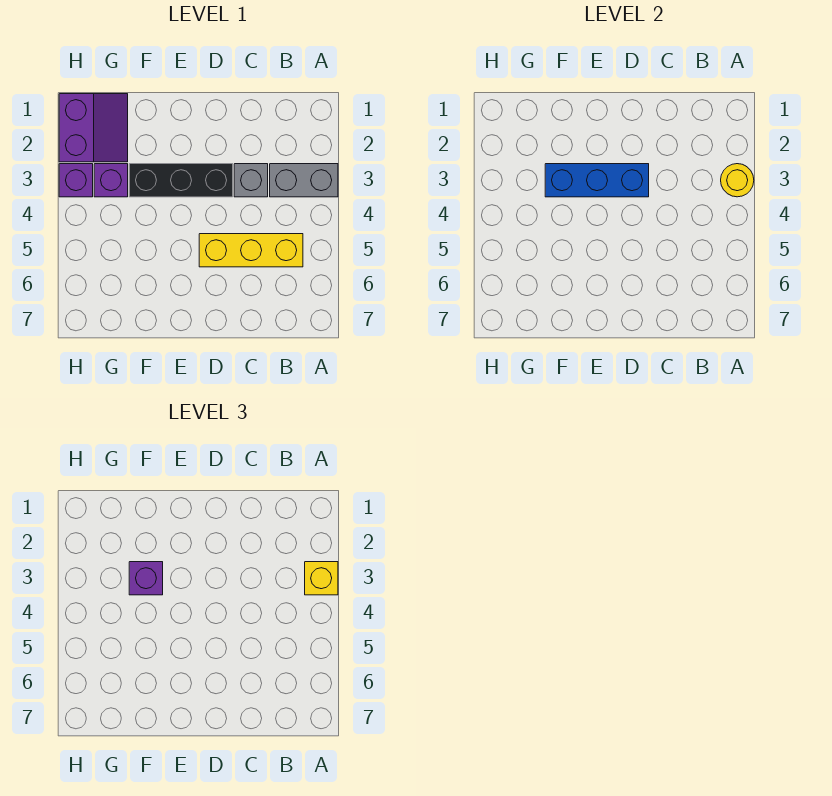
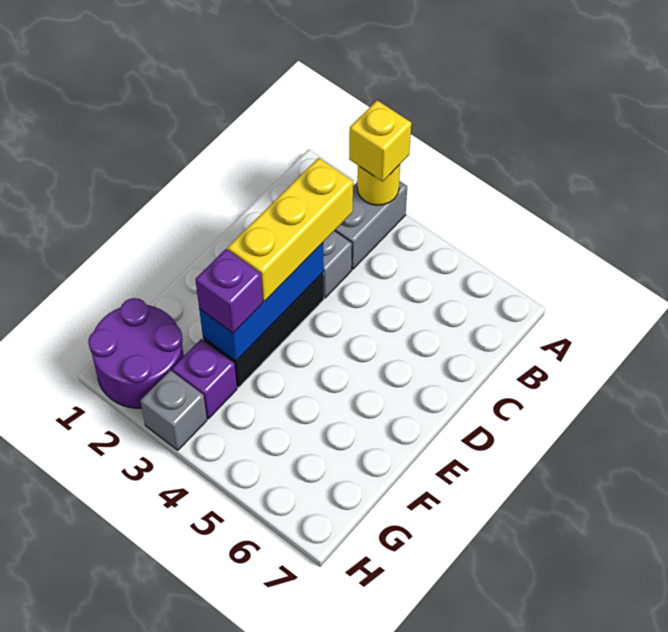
yellow 1x3 brick [199,234,303,267] -> yellow 1x3 brick moved to [228,158,353,302]
purple 2x2 slope [59,94,128,162] -> purple 2x2 round brick [88,298,184,408]
purple 1x1 brick [59,164,93,197] -> grey 1x1 brick [140,370,207,450]

